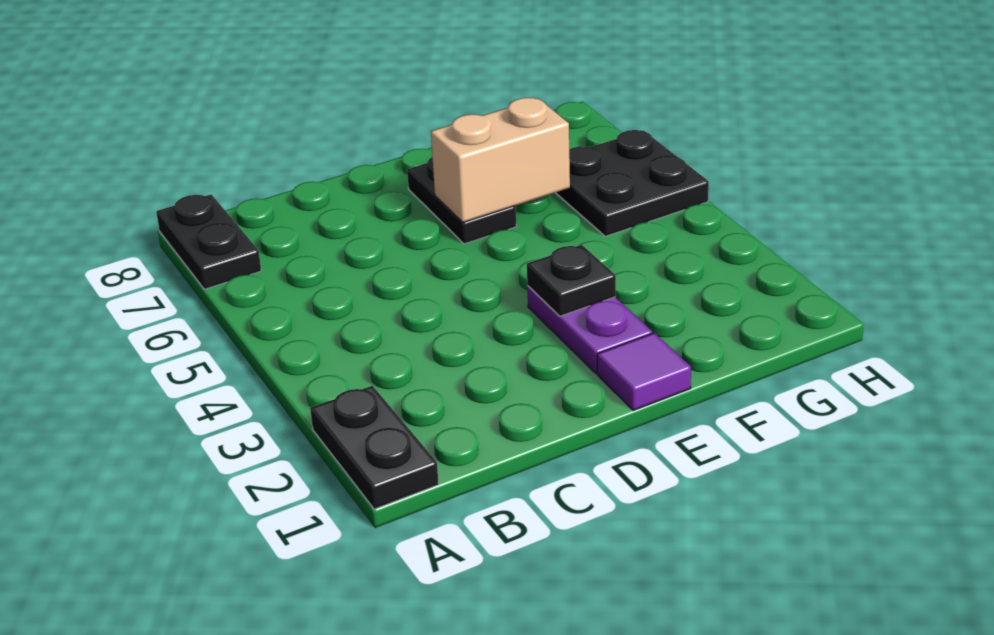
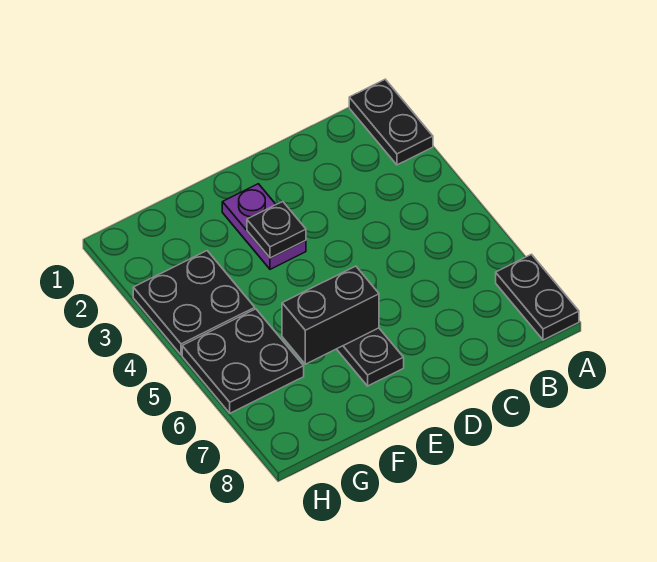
purple 1x1 tile [597,333,691,410] -> none
tan 1x2 brick [431,98,570,222] -> black 1x2 brick [282,266,379,364]
none -> black 2x2 plate [133,251,255,355]

